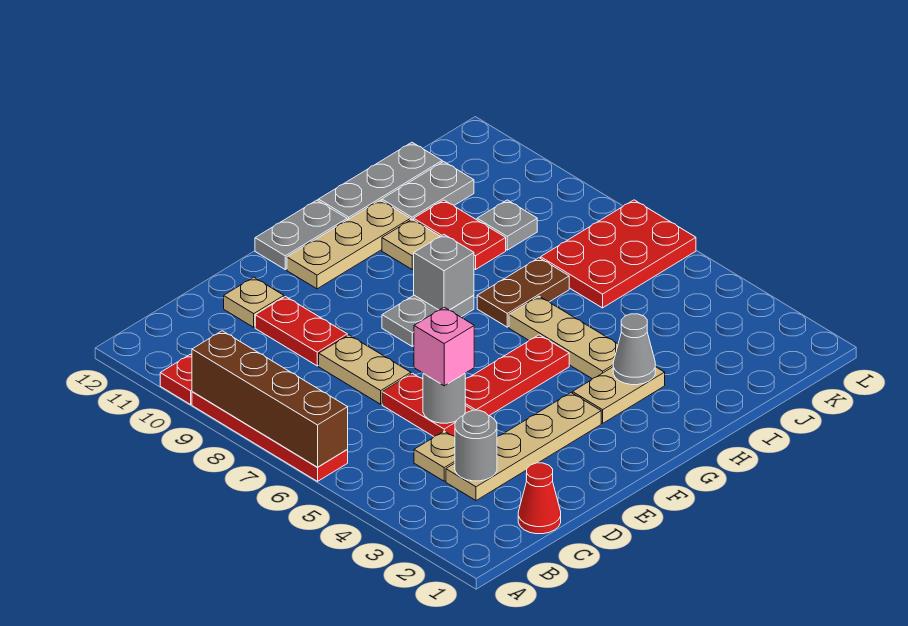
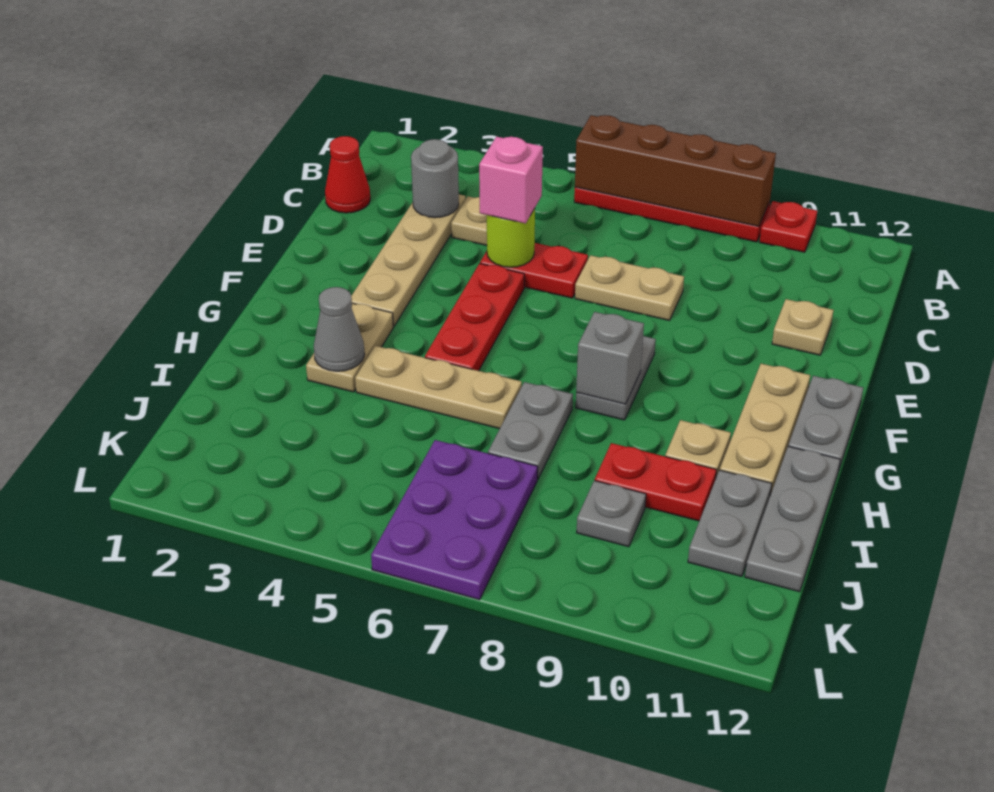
grey 1x1 round brick [423,373,465,423] -> lime 1x1 round brick [487,208,535,267]
red 1x2 plate [255,297,347,366] -> none
brown 1x2 plate [477,258,569,327] -> grey 1x2 plate [488,382,573,479]
red 2x3 plate [541,200,696,308] -> purple 2x3 plate [371,440,538,600]

